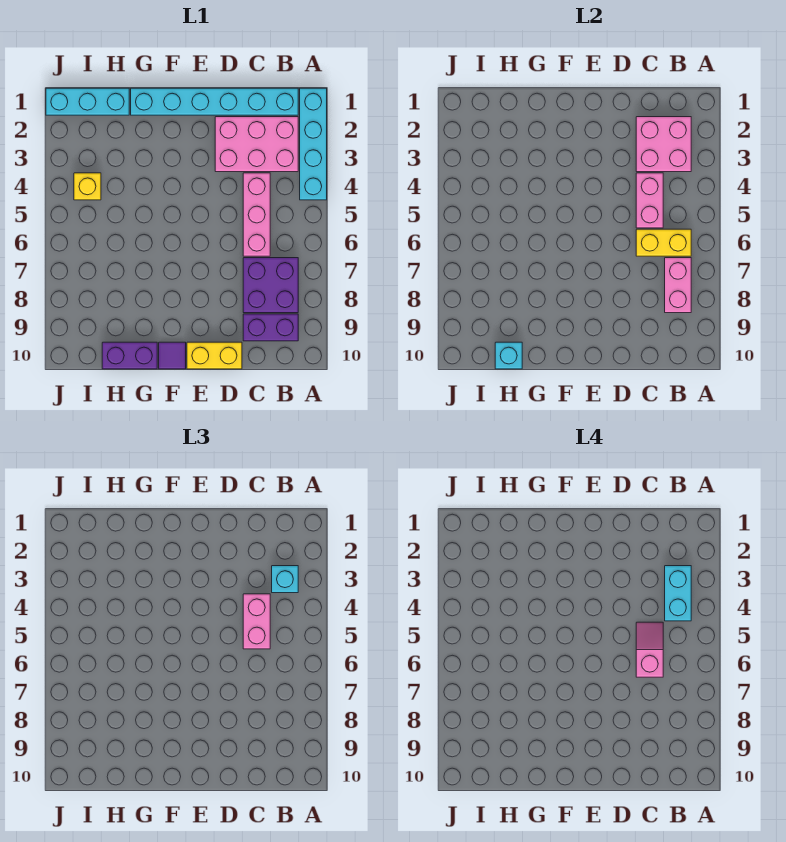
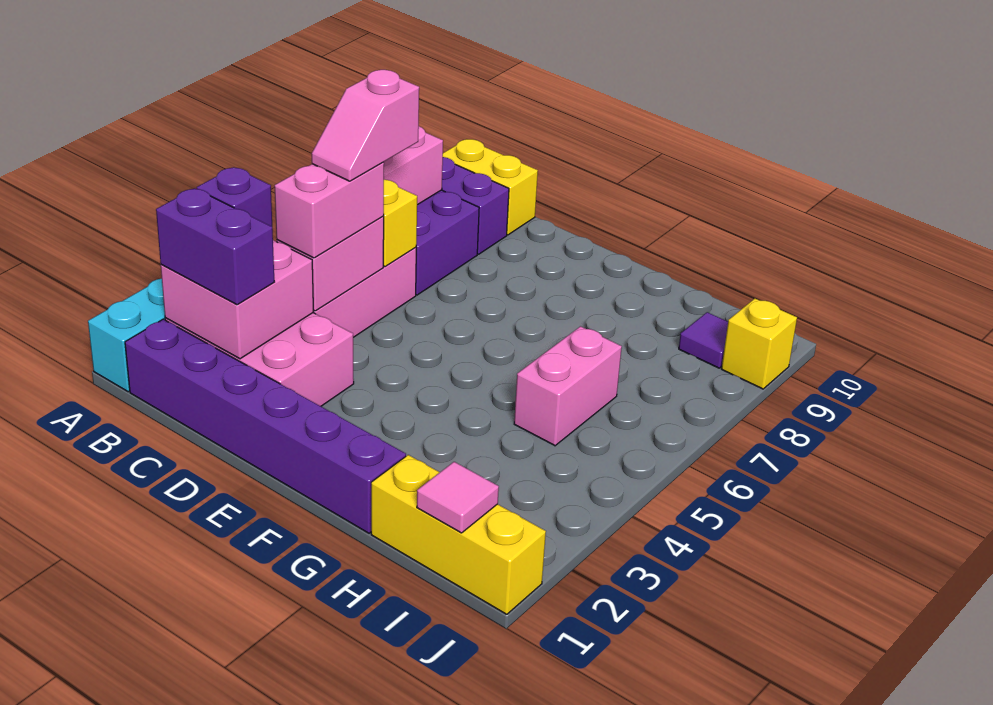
cyan 1x6 brick [131,88,298,115] -> purple 1x6 brick [125,319,406,533]
cyan 1x1 brick [272,566,298,593] -> purple 1x1 brick [197,167,273,230]
cyan 1x2 brick [665,566,691,621] -> none
yellow 1x2 brick [187,342,242,369] -> yellow 1x2 brick moved to [443,139,538,235]
purple 1x1 tile [159,342,186,369] -> purple 1x1 tile moved to [679,312,728,368]
purple 1x2 brick [102,342,157,369] -> purple 1x2 brick moved to [156,188,274,305]
cyan 1x3 brick [46,88,129,115] -> yellow 1x3 brick [371,455,546,614]
none -> pink 1x2 brick [514,326,622,446]
cyan 1x1 brick [495,342,522,369] -> none
none -> pink 1x1 tile [417,462,499,533]
yellow 1x1 brick [74,173,101,200] -> yellow 1x1 brick moved to [722,299,797,389]

